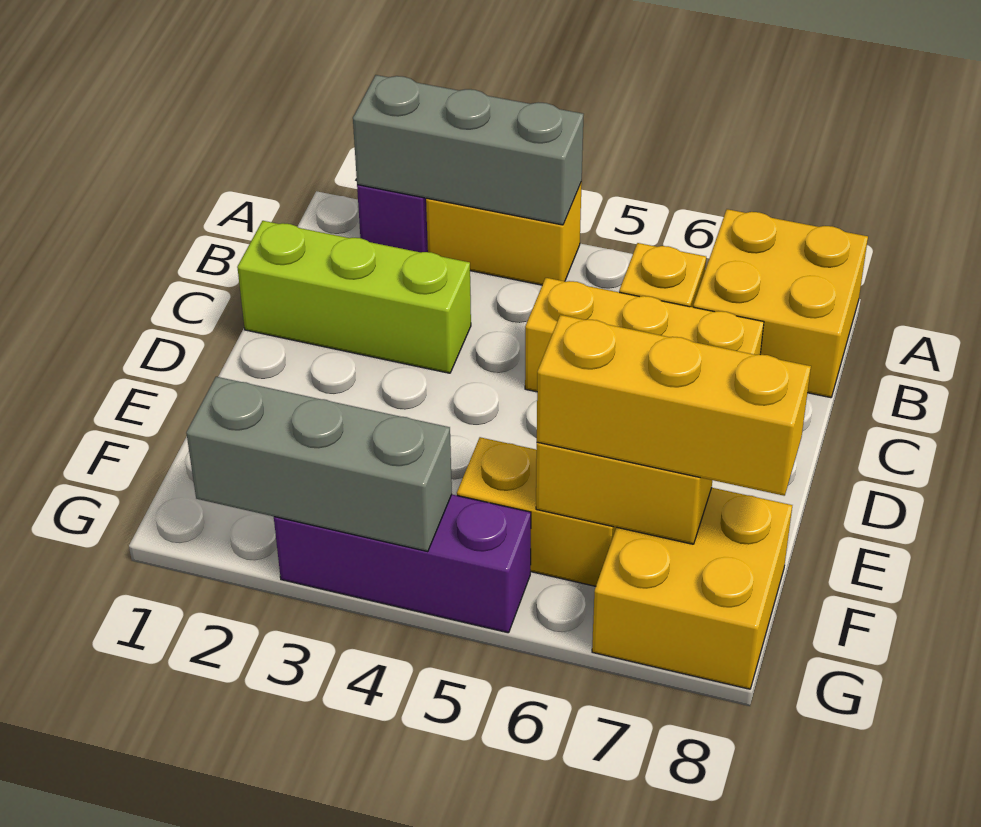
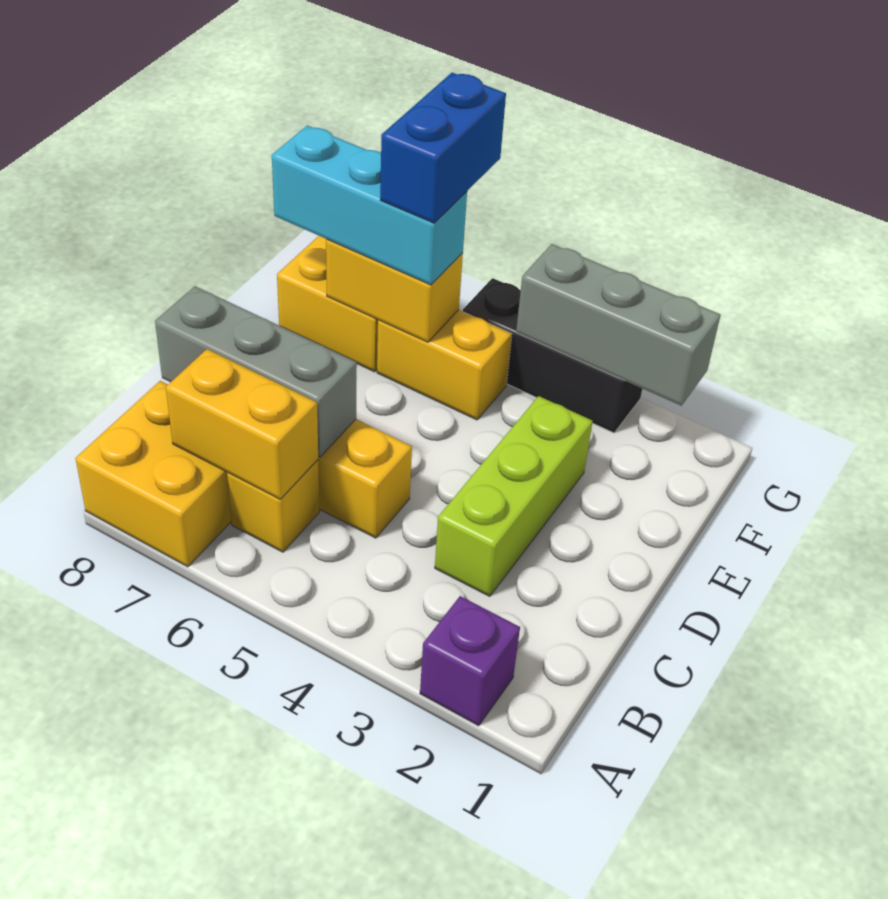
grey 1x3 brick [353,75,584,225] -> grey 1x3 brick moved to [155,286,357,457]
yellow 1x2 brick [426,182,582,285] -> yellow 1x2 brick moved to [166,349,318,499]
lime 1x3 brick [237,221,471,373] -> lime 1x3 brick turned to [435,396,593,596]
yellow 1x3 brick [537,315,811,496] -> cyan 1x3 brick [272,125,467,285]
none -> blue 1x2 brick [380,73,506,223]
purple 1x3 brick [274,495,531,633] -> black 1x3 brick [463,278,642,433]

